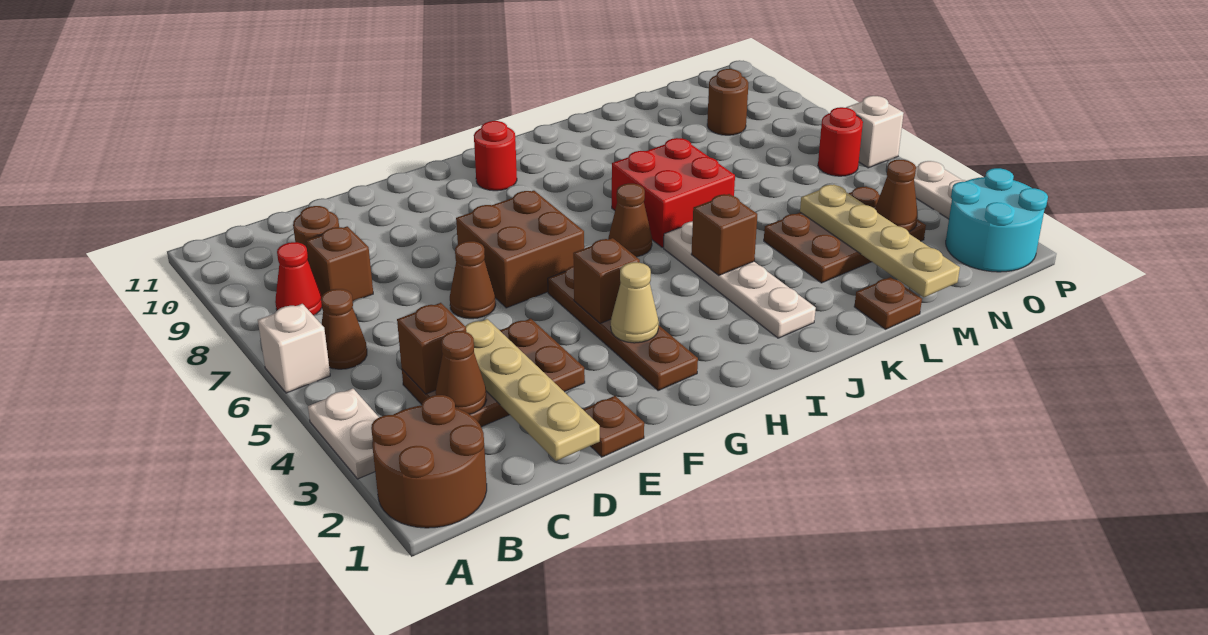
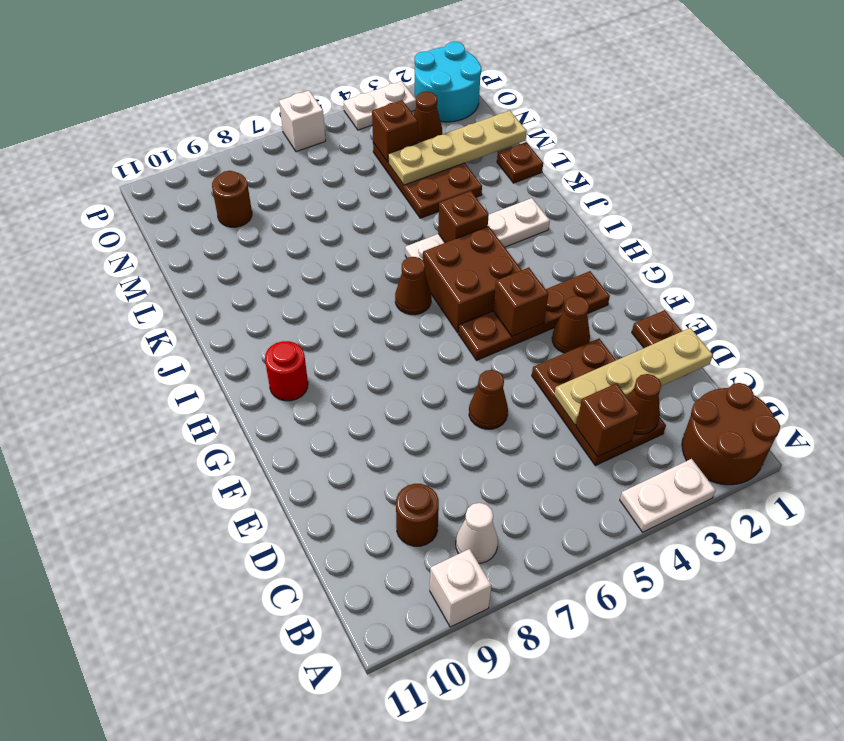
white 1x1 brick [258,304,330,393] -> white 1x1 brick moved to [430,549,492,627]
brown 1x1 cone [321,289,367,369] -> brown 1x1 cone moved to [552,296,590,353]
red 1x1 cone [275,242,322,315] -> white 1x1 cone [456,503,498,563]
brown 1x1 brick [306,226,373,301] -> brown 1x1 brick moved to [372,100,418,163]
brown 2x2 brick [456,191,584,308] -> brown 2x2 brick moved to [423,226,521,332]
tan 1x1 cone [611,262,659,343] -> none
red 2x2 brick [612,138,735,247] -> none
red 1x1 round brick [818,107,863,176] -> none

